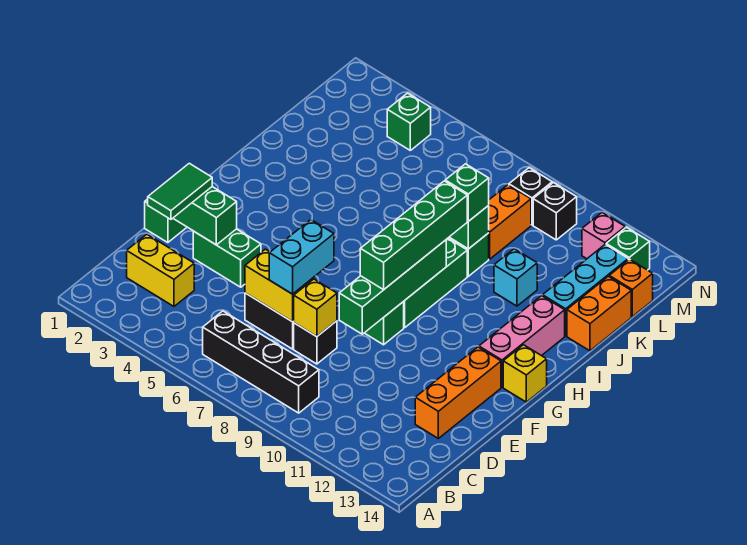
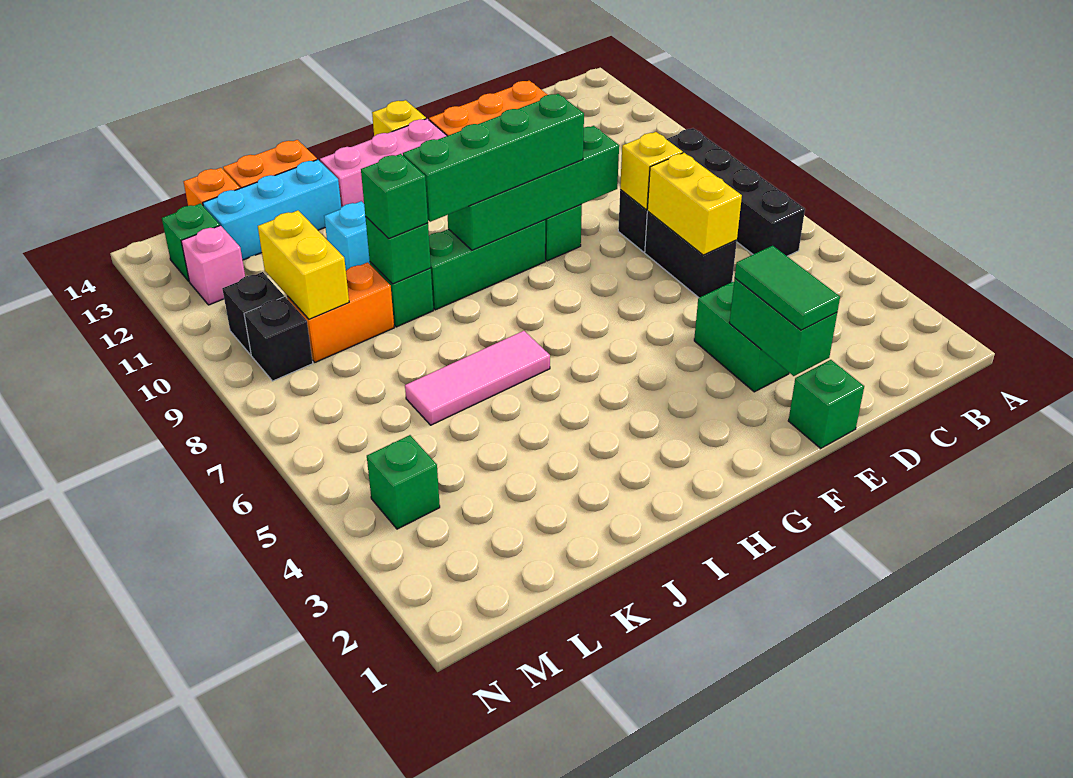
yellow 1x2 brick [127,234,194,306] -> yellow 1x2 brick moved to [258,210,349,319]
green 1x2 tile [148,163,212,219] -> green 1x2 tile turned to [735,246,840,330]
cyan 1x2 brick [269,220,334,294] -> none
none -> pink 1x3 tile [405,331,550,425]

